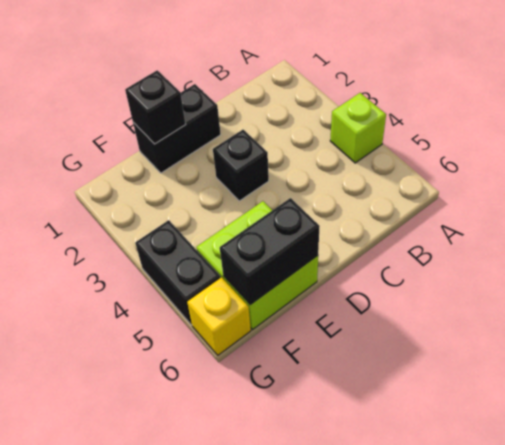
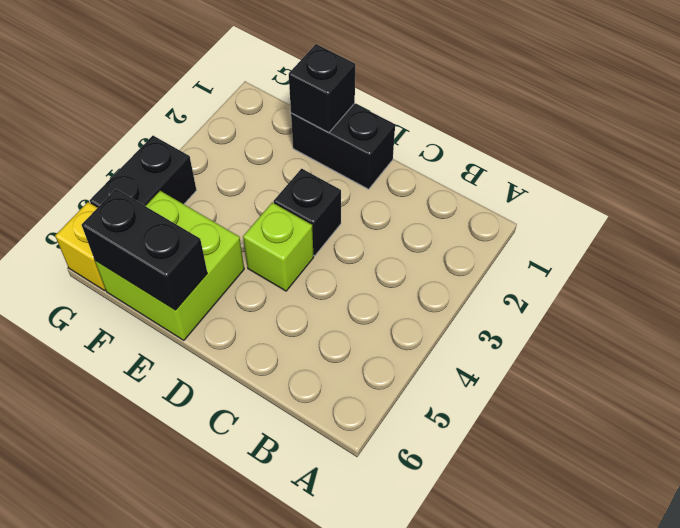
lime 1x1 brick [330,93,386,163] -> lime 1x1 brick moved to [243,203,314,291]

